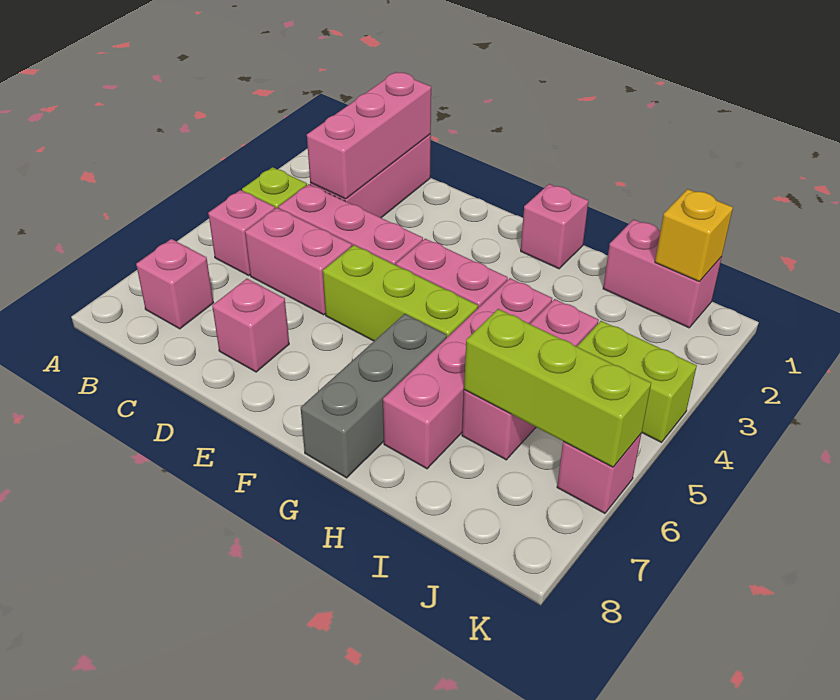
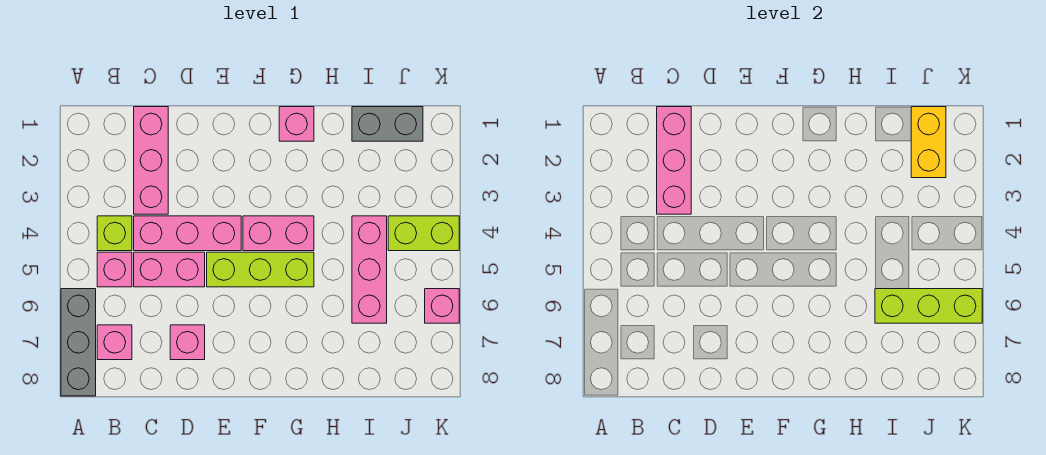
grey 1x3 brick [301,314,447,478] -> grey 1x3 brick moved to [61,289,96,396]
pink 1x4 brick [383,278,552,469] -> none
pink 1x2 brick [603,220,722,328] -> grey 1x2 brick [352,107,423,141]
yellow 1x1 brick [655,189,733,282] -> yellow 1x2 brick [911,107,946,178]

